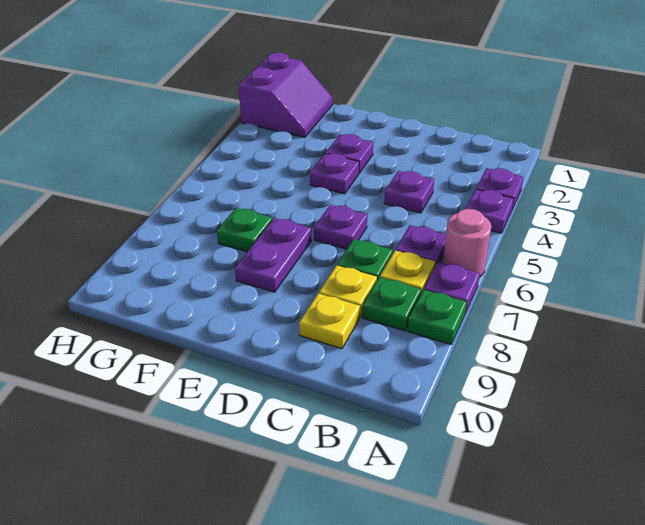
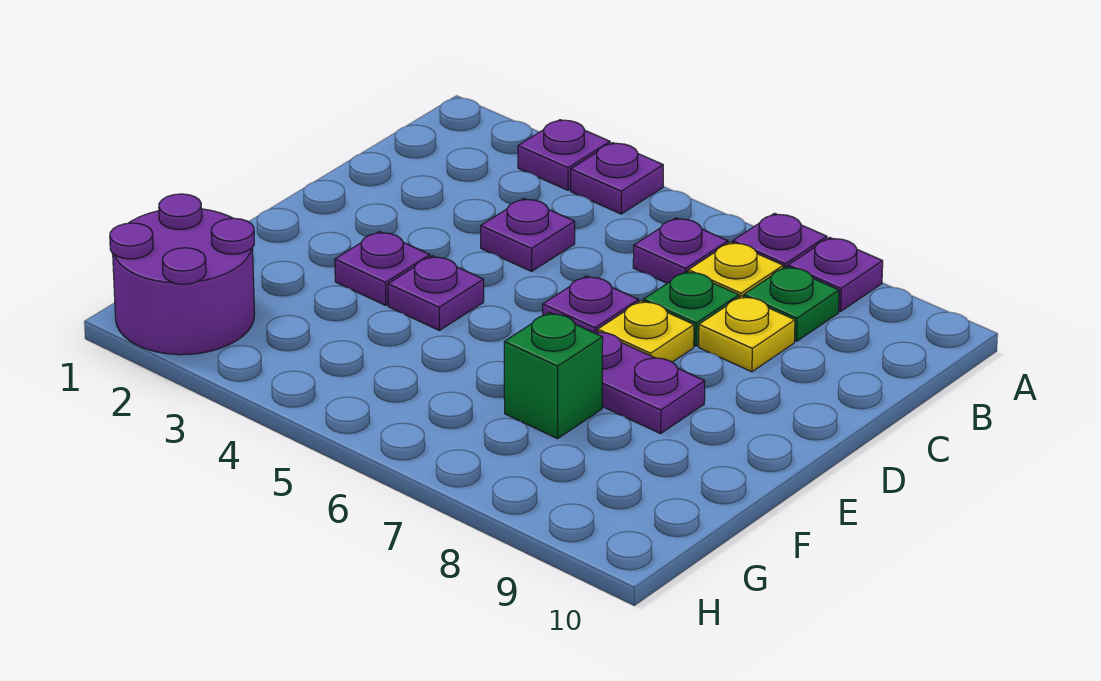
pink 1x1 round brick [443,209,491,277] -> none
green 1x1 plate [407,290,467,344] -> purple 1x1 plate [788,237,883,312]
yellow 1x1 plate [299,293,360,349] -> yellow 1x1 plate moved to [598,301,694,362]
green 1x1 plate [217,208,272,252] -> green 1x1 brick [504,312,603,439]
purple 2x2 slope [239,53,333,138] -> purple 2x2 round brick [110,194,255,355]

